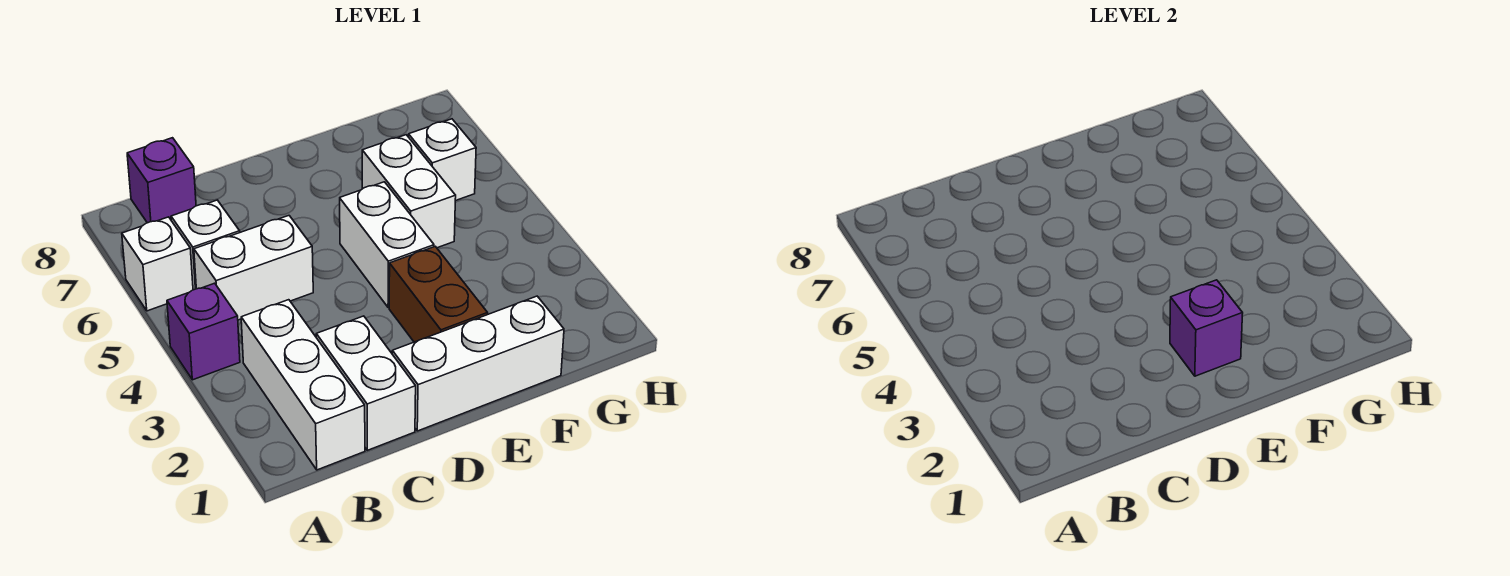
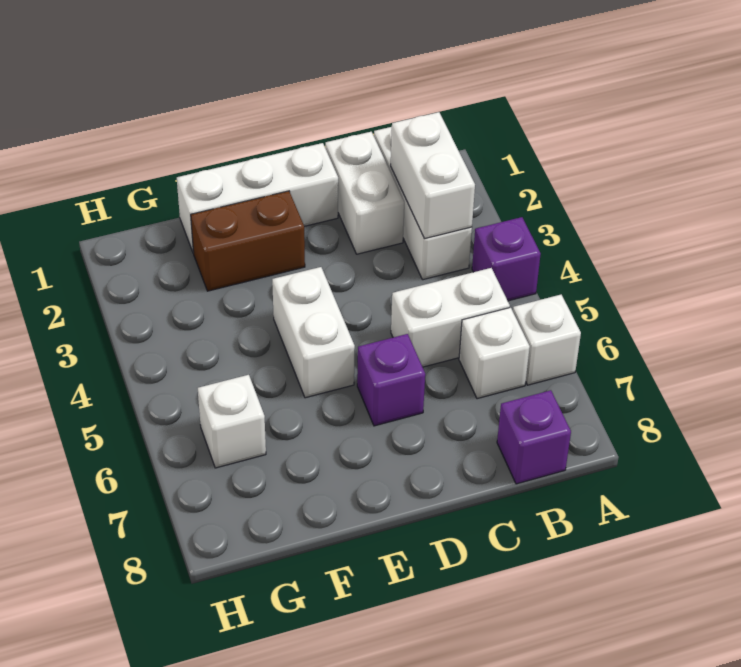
brown 1x2 brick [389,246,488,342] -> brown 1x2 brick turned to [191,191,305,291]
purple 1x1 brick [1170,280,1243,376] -> purple 1x1 brick moved to [357,334,425,426]
white 1x2 brick [362,135,456,248] -> white 1x2 brick moved to [391,112,475,239]

